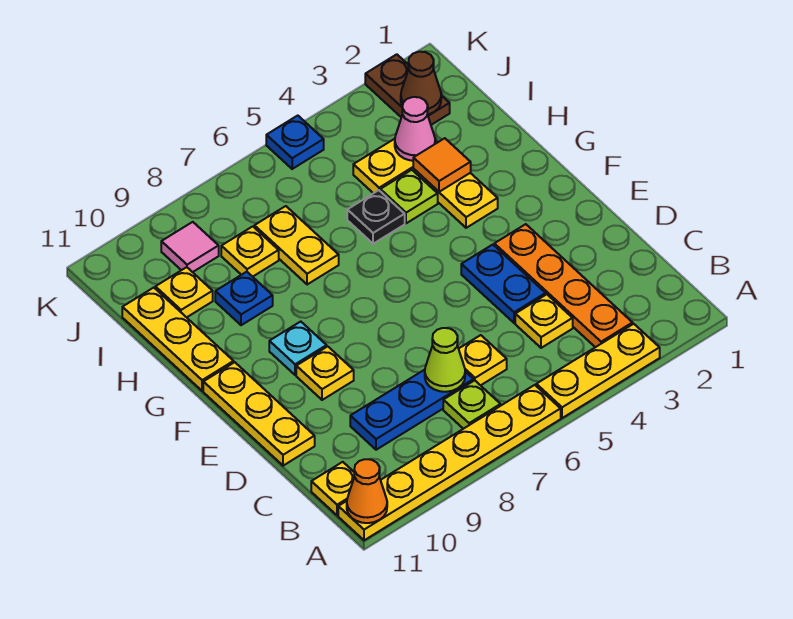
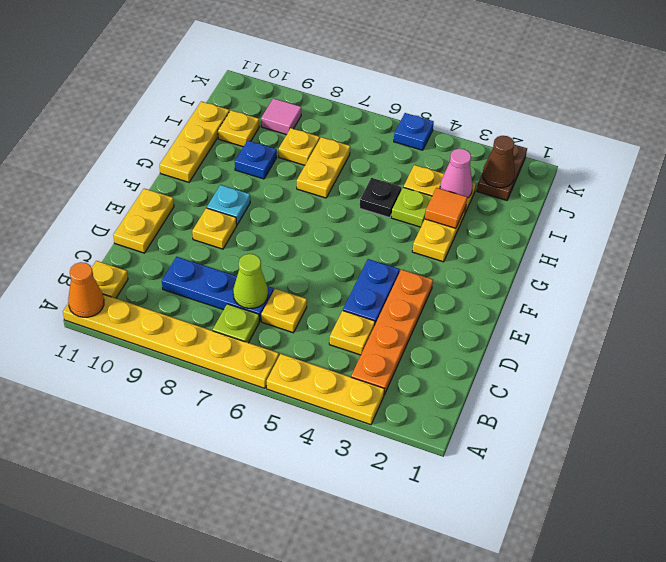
yellow 1x3 plate [203,362,315,466] -> yellow 1x2 plate [113,189,174,253]

